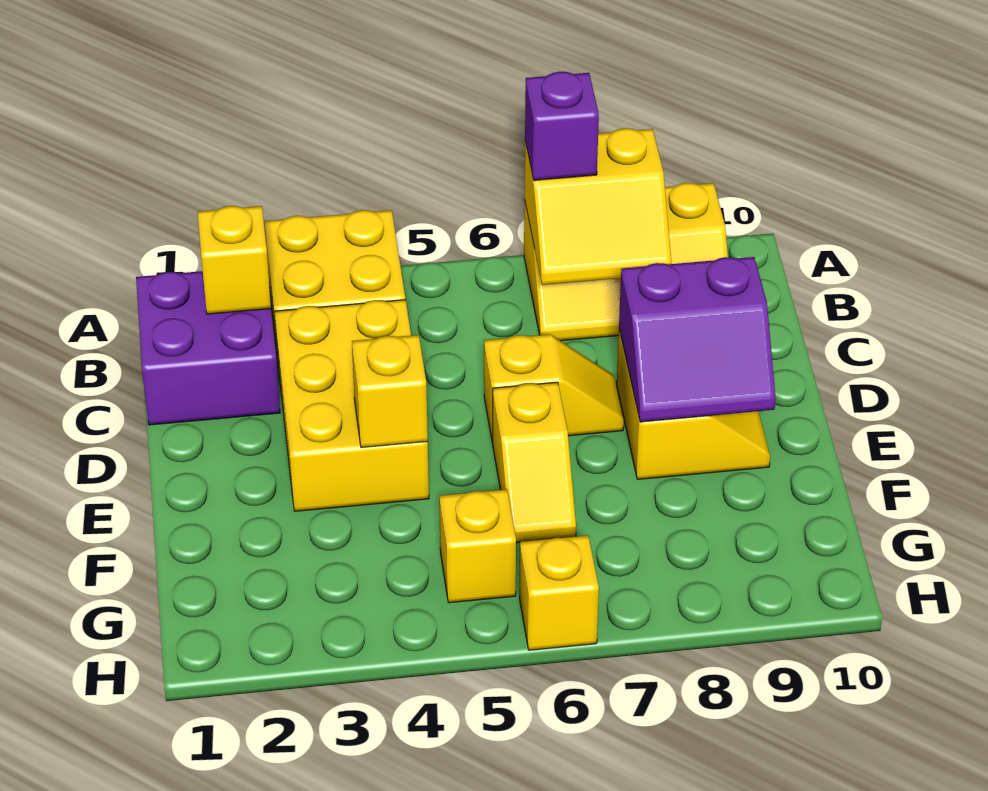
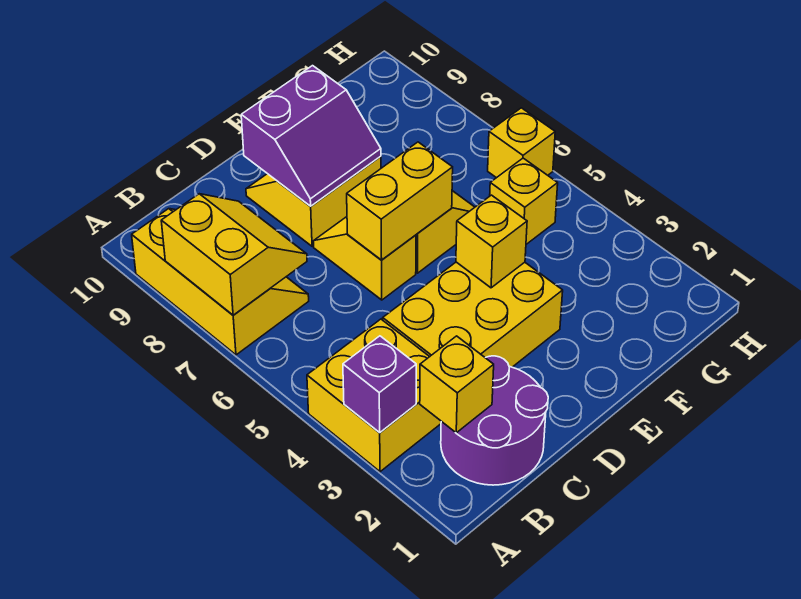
purple 1x1 brick [525,72,599,180] -> purple 1x1 brick moved to [343,336,416,433]
purple 2x2 brick [136,271,280,425] -> purple 2x2 round brick [441,356,548,485]
none -> yellow 1x2 brick [347,142,453,260]
purple 2x2 slope [619,257,776,422] -> purple 2x2 slope turned to [241,66,381,206]

